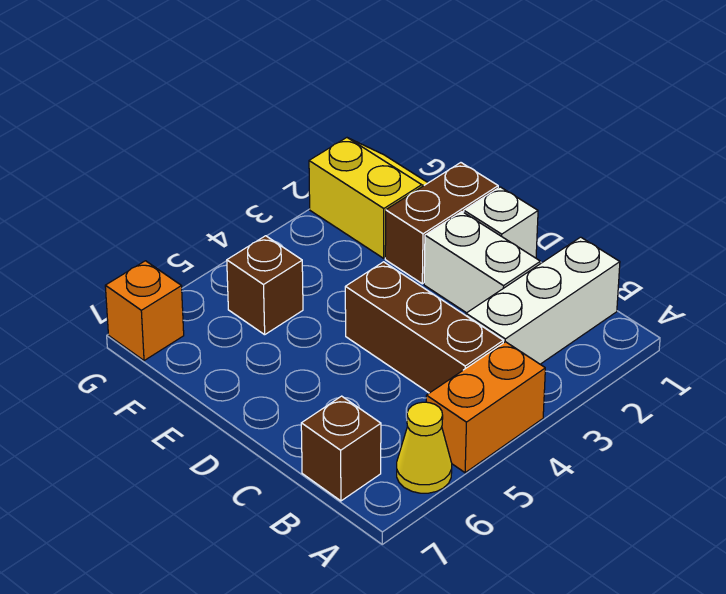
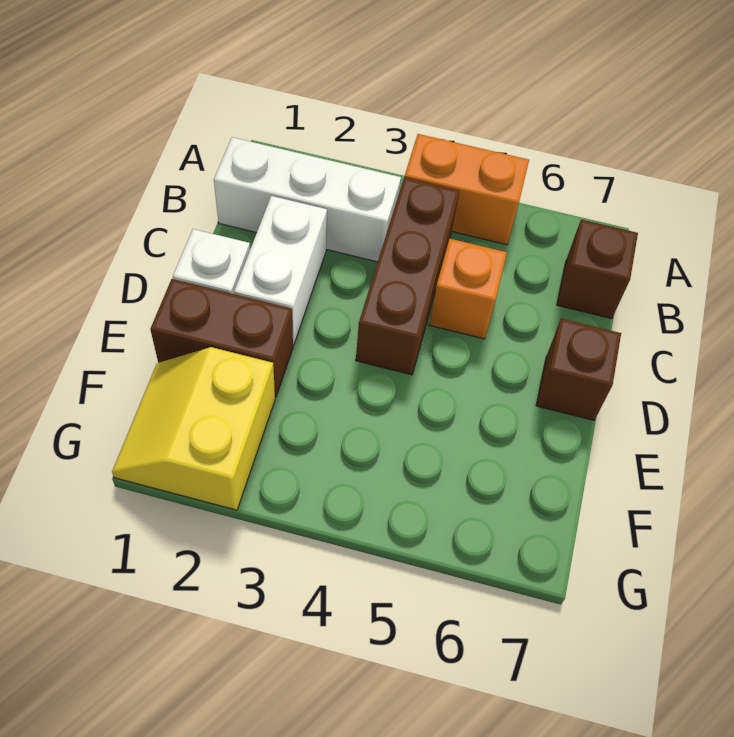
yellow 1x1 cone [397,402,452,493] -> none
brown 1x1 brick [227,236,303,335] -> brown 1x1 brick moved to [536,319,621,420]
orange 1x1 brick [105,261,184,361] -> orange 1x1 brick moved to [429,239,507,339]

